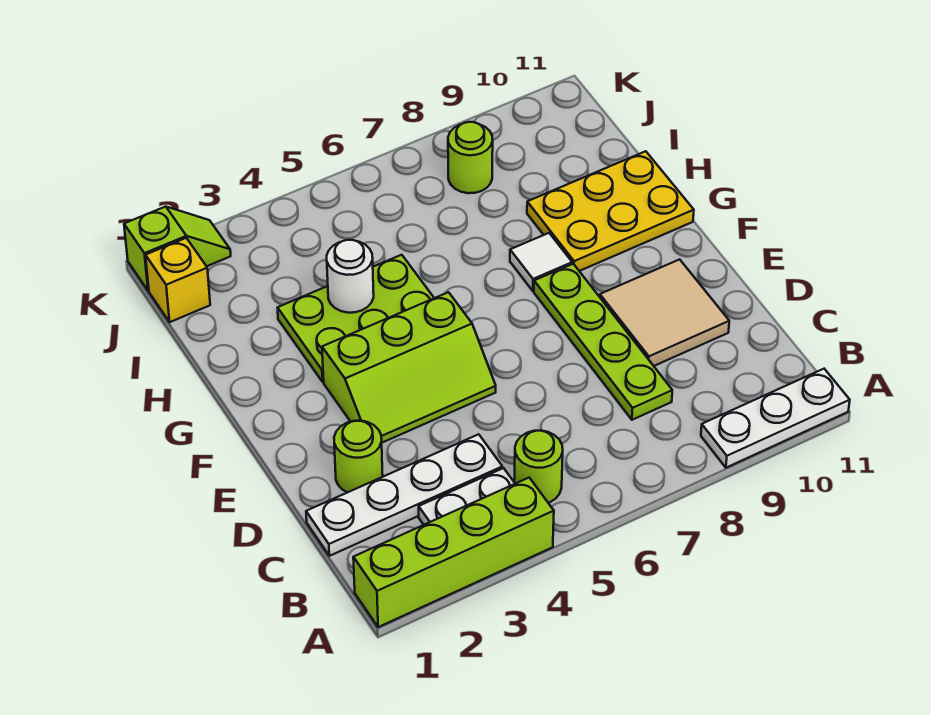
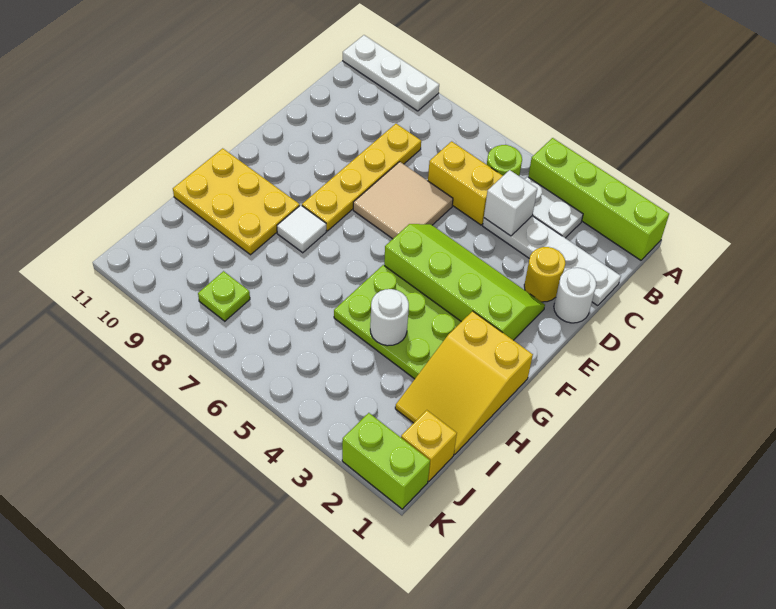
none -> white 1x1 brick [484,170,537,236]
none -> yellow 1x2 brick [428,141,503,225]
lime 1x4 plate [534,264,672,420] -> yellow 1x4 plate [302,124,421,231]
none -> white 1x1 round brick [554,268,596,323]
lime 1x1 round brick [334,421,383,492] -> yellow 1x1 round brick [524,247,565,302]
tan 2x2 tile [600,259,729,366] -> tan 2x2 tile moved to [353,162,453,239]
lime 2x3 slope [322,292,496,443] -> lime 2x4 slope [384,224,545,340]
none -> yellow 2x3 slope [395,311,533,455]
lime 1x1 round brick [448,122,493,193] -> lime 1x1 plate [198,271,250,321]
lime 1x2 slope [124,207,231,291] -> lime 1x2 brick [342,413,430,509]

